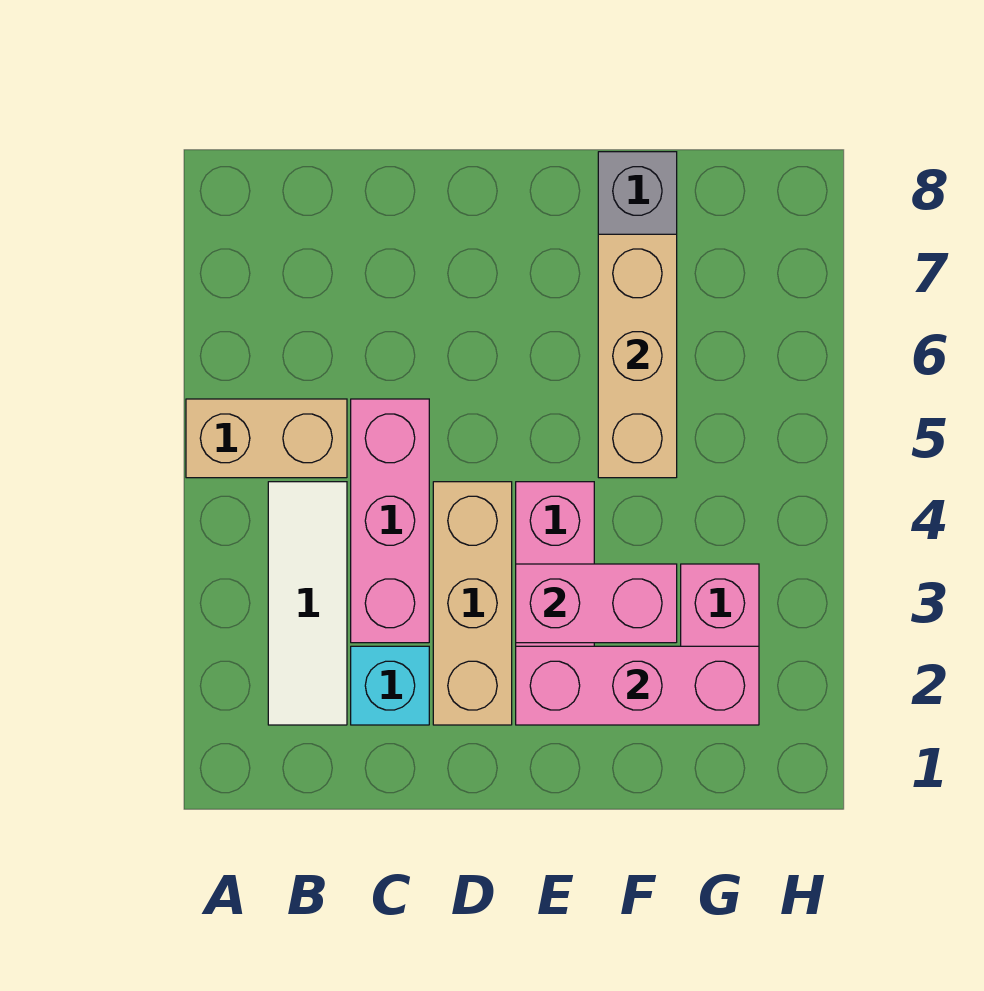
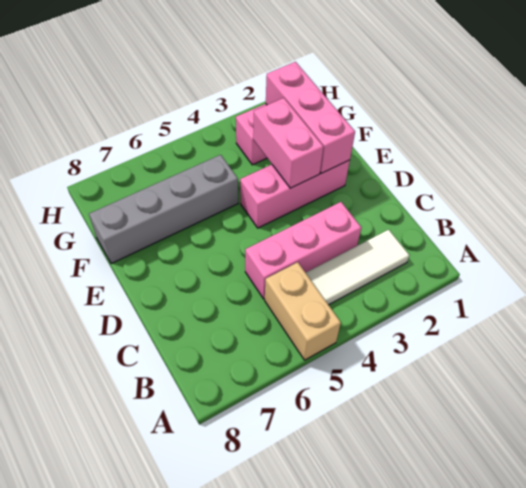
cyan 1x1 brick [351,646,429,725] -> none
tan 1x3 brick [433,482,512,725] -> none
tan 1x3 brick [598,234,677,478] -> none

